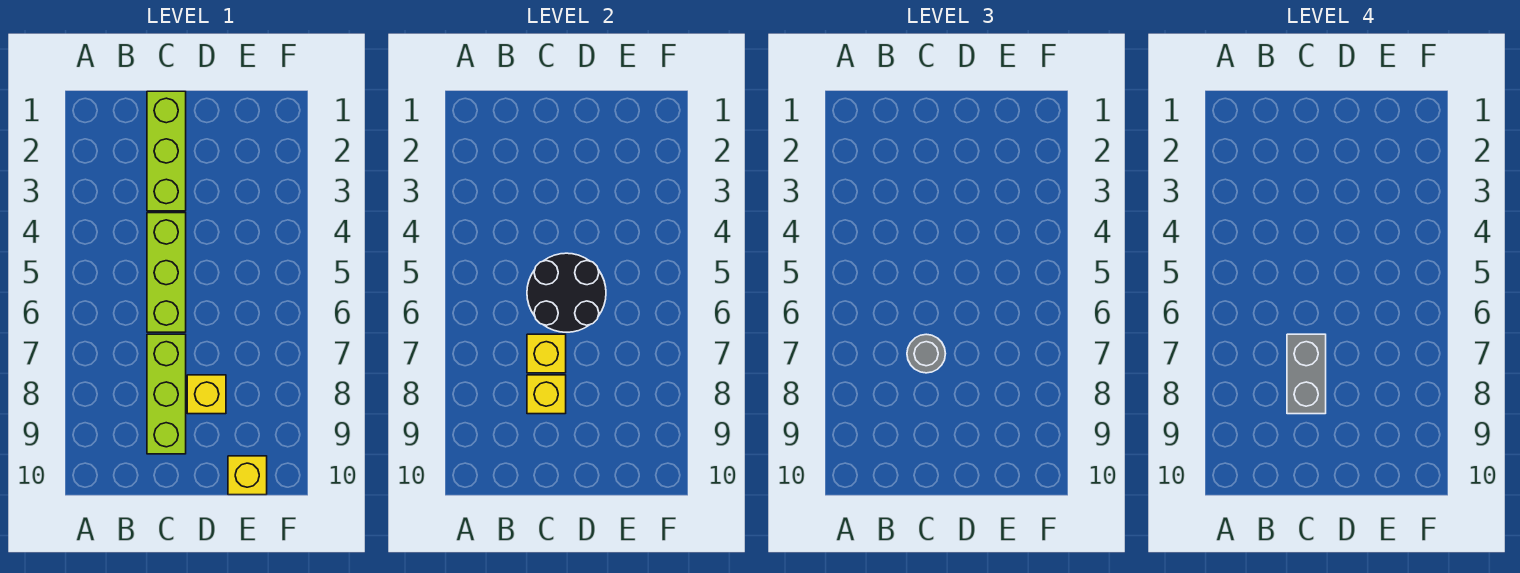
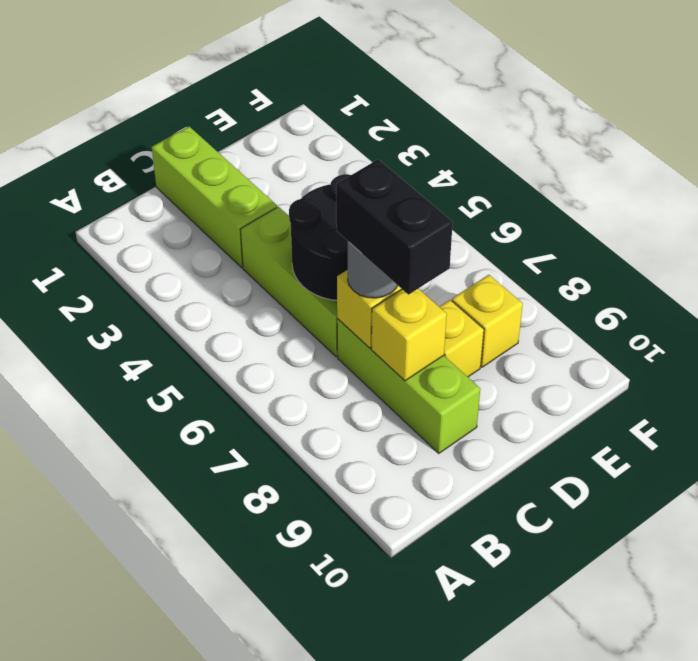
grey 1x2 brick [1287,334,1326,414] -> black 1x2 brick [336,159,453,295]
yellow 1x1 brick [228,456,267,495] -> yellow 1x1 brick moved to [452,275,523,367]

